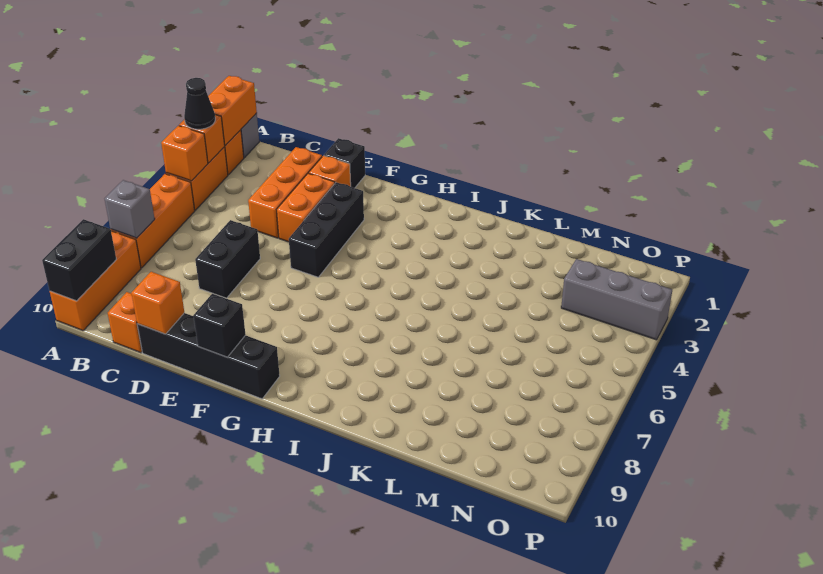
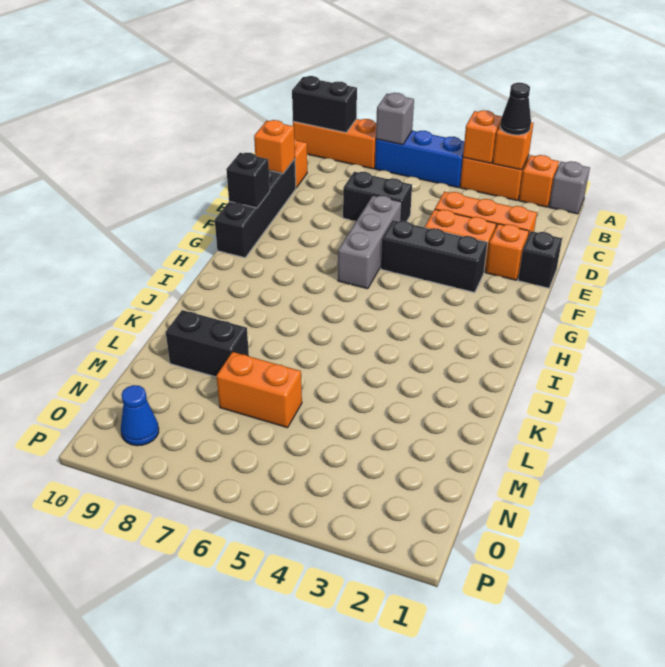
orange 1x2 brick [208,76,257,146] -> orange 1x2 brick moved to [216,352,302,428]
orange 1x3 brick [111,174,195,268] -> blue 1x3 brick [375,131,464,188]
none -> black 1x2 brick [166,310,249,377]
grey 1x3 brick [561,259,672,340] -> grey 1x3 brick moved to [338,195,402,289]
none -> blue 1x1 cone [121,385,159,446]

